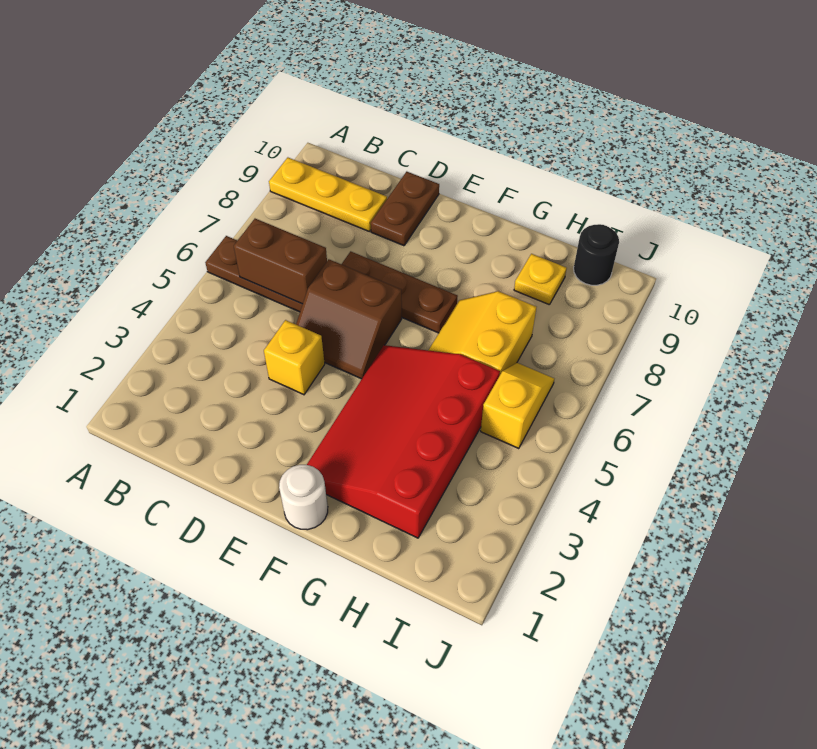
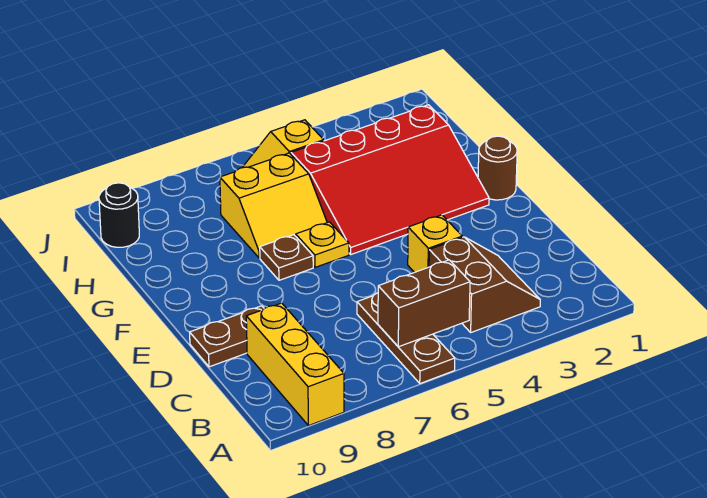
yellow 1x3 plate [269,158,387,231] -> yellow 1x3 brick [246,303,344,426]
brown 1x2 brick [234,219,327,304] -> brown 1x2 brick turned to [378,260,470,347]
brown 2x2 slope [296,259,402,379] -> brown 2x2 slope moved to [429,237,540,332]
brown 1x3 plate [341,251,458,333] -> brown 1x1 plate [260,235,313,280]
white 1x1 round brick [279,465,328,530] -> brown 1x1 round brick [478,136,517,200]
yellow 1x1 plate [514,254,567,305] -> yellow 1x1 plate moved to [296,222,349,267]

